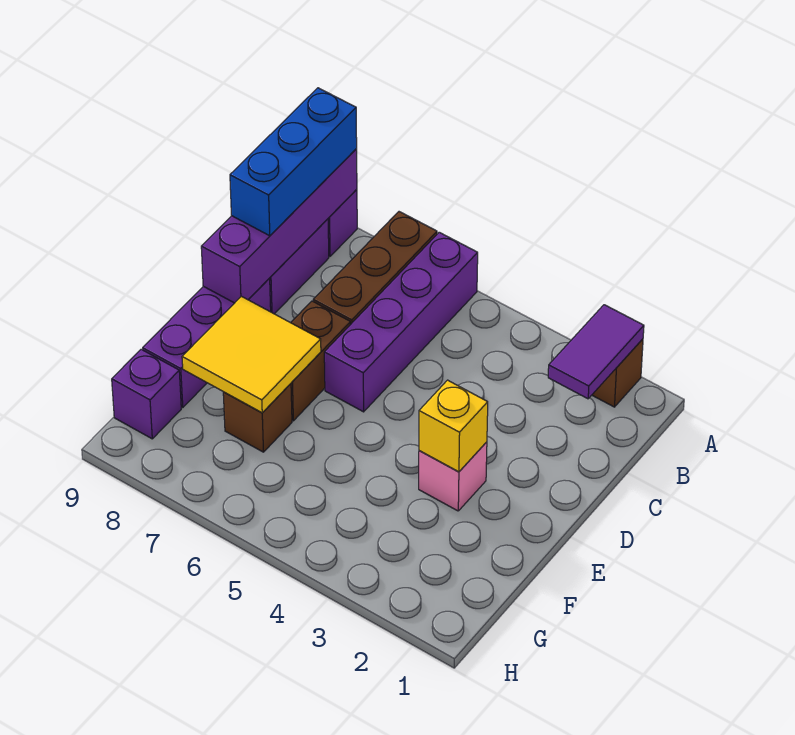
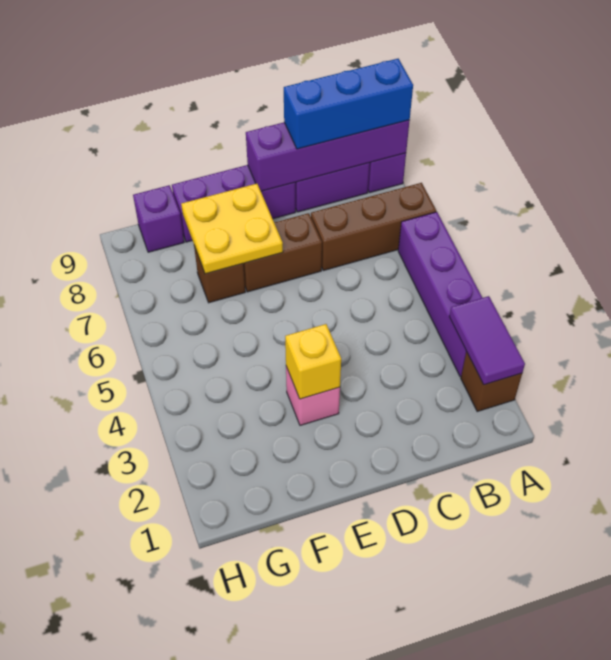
purple 1x2 tile [548,305,644,399] -> purple 1x2 tile turned to [449,296,525,385]
purple 1x4 brick [324,232,478,412] -> purple 1x4 brick turned to [398,212,482,377]
yellow 2x2 tile [182,296,321,413] -> yellow 2x2 plate [181,184,283,274]

